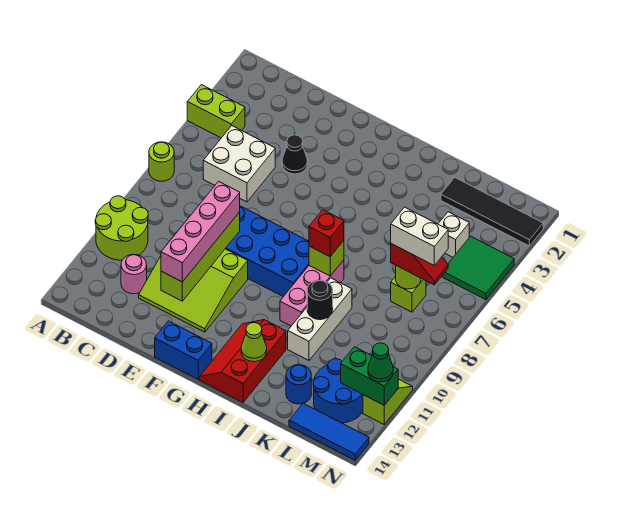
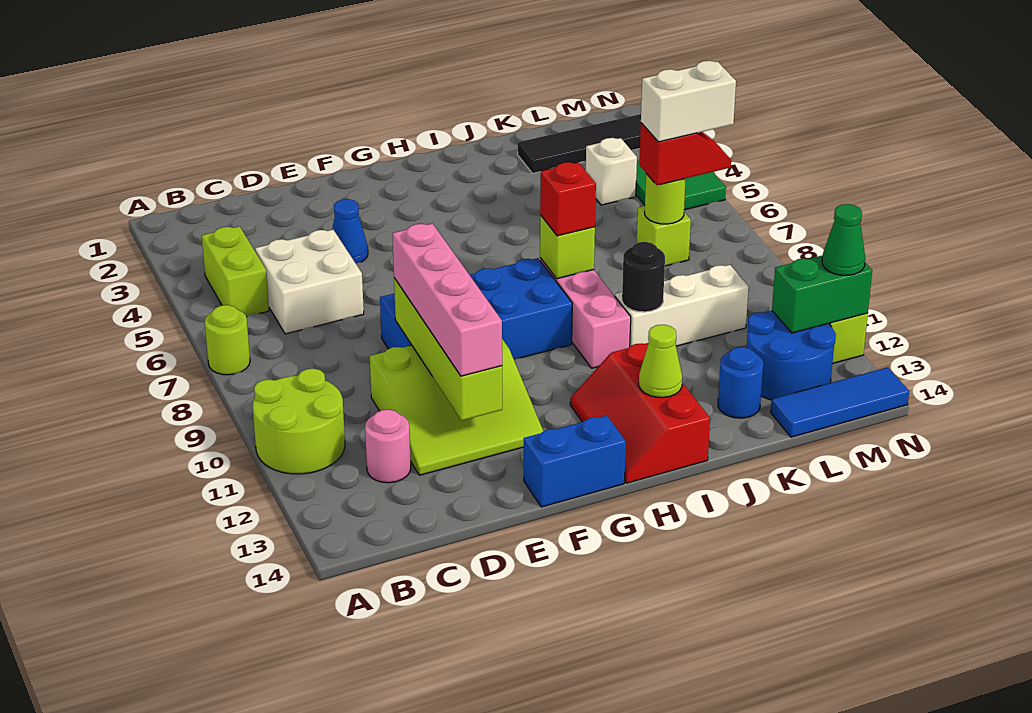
lime 1x2 brick [187,85,245,138] -> lime 1x2 brick turned to [202,226,269,317]
black 1x1 cone [282,135,308,174] -> blue 1x1 cone [332,199,368,263]
white 1x3 brick [288,278,352,360] -> white 1x3 brick turned to [615,265,749,346]

